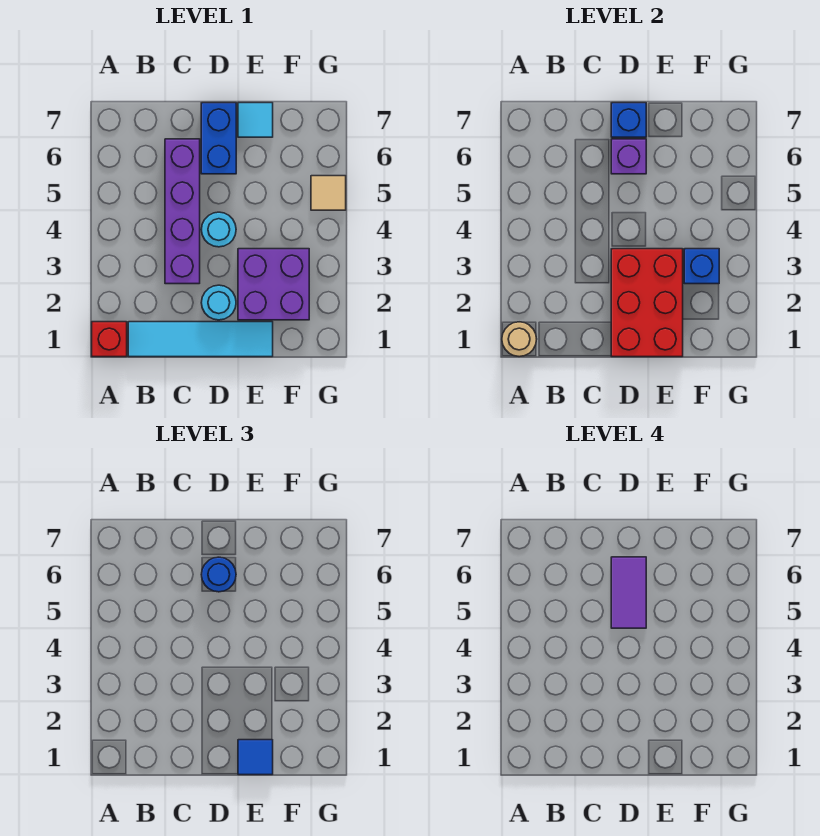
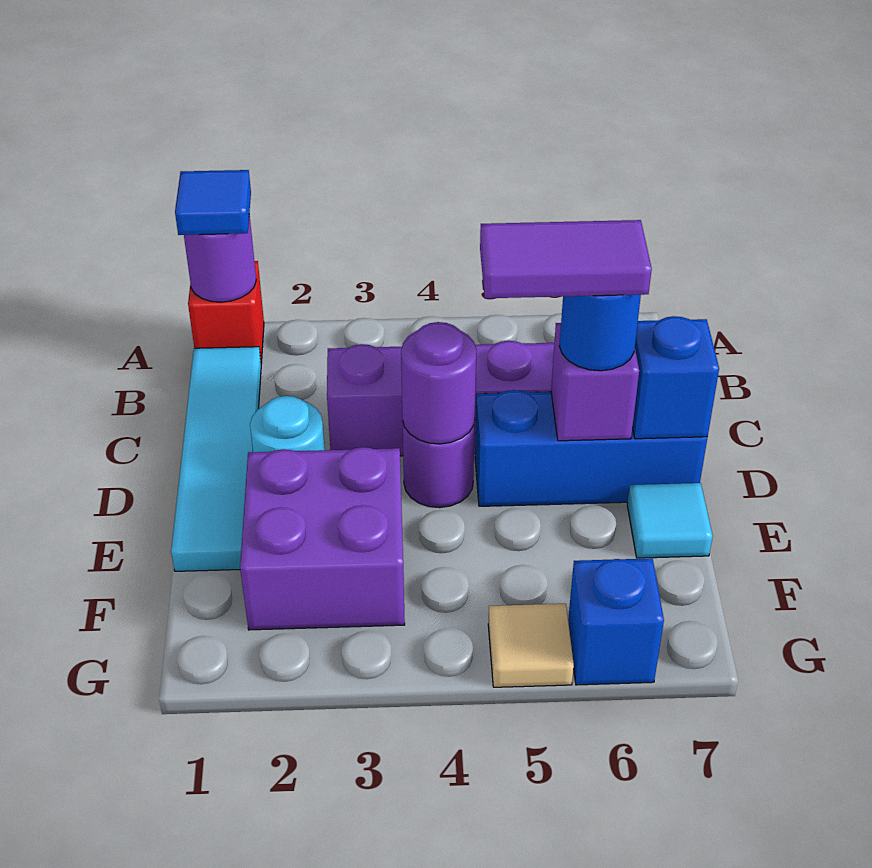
tan 1x1 round brick [502,322,537,357] -> purple 1x1 round brick [184,214,256,302]
red 2x3 brick [611,249,683,357] -> none
cyan 1x1 round brick [201,212,236,247] -> purple 1x1 round brick [403,421,475,508]
none -> purple 1x1 round brick [401,322,477,444]
blue 1x2 brick [201,103,236,174] -> blue 1x3 brick [475,390,708,506]
blue 1x1 tile [238,740,273,775] -> blue 1x1 tile moved to [175,170,251,235]
blue 1x1 brick [684,249,719,284] -> blue 1x1 brick moved to [568,558,664,685]

